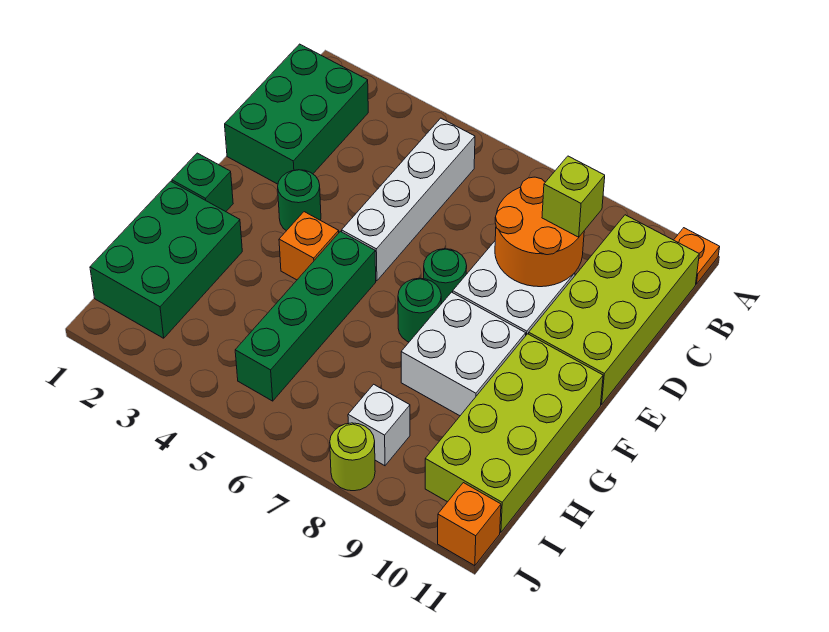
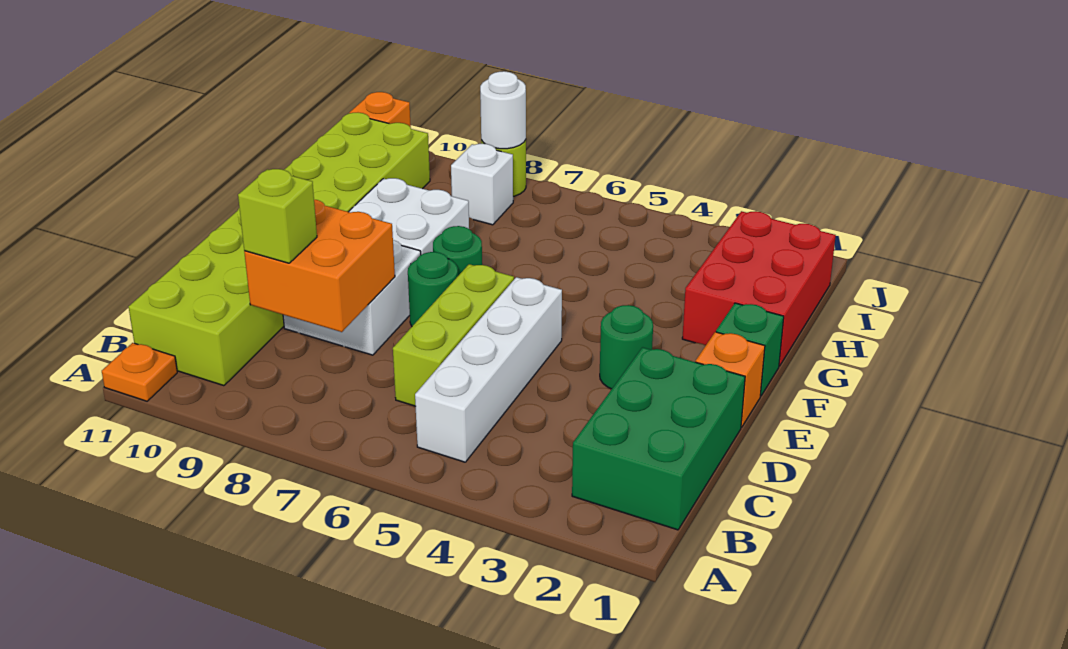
none -> lime 1x3 brick [393,264,514,406]
orange 2x2 round brick [495,177,584,287] -> orange 2x2 brick [244,200,395,332]
orange 1x1 brick [279,212,339,280] -> orange 1x1 brick moved to [695,332,765,427]
green 1x4 brick [235,231,376,401] -> none
green 2x3 brick [90,181,242,338] -> red 2x3 brick [682,211,836,366]
none -> white 1x1 round brick [480,71,526,149]

